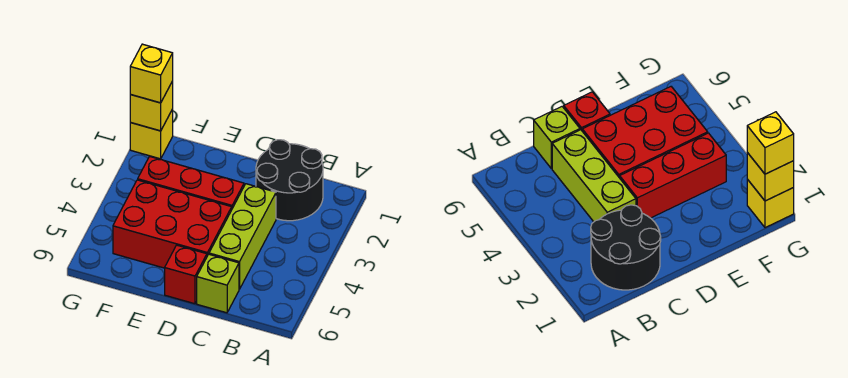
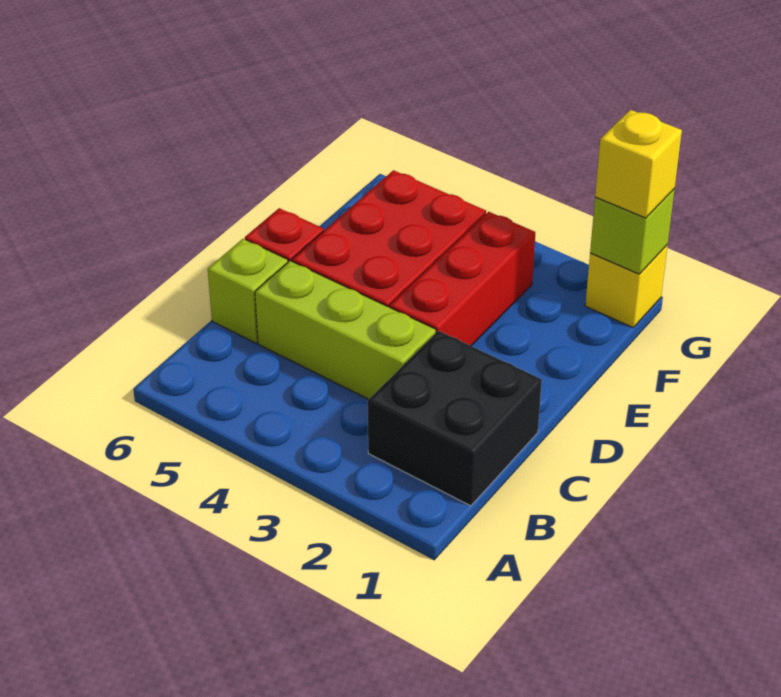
black 2x2 round brick [256,140,323,221] -> black 2x2 brick [368,331,542,506]
yellow 1x1 brick [130,81,173,131] -> lime 1x1 brick [590,189,675,274]

